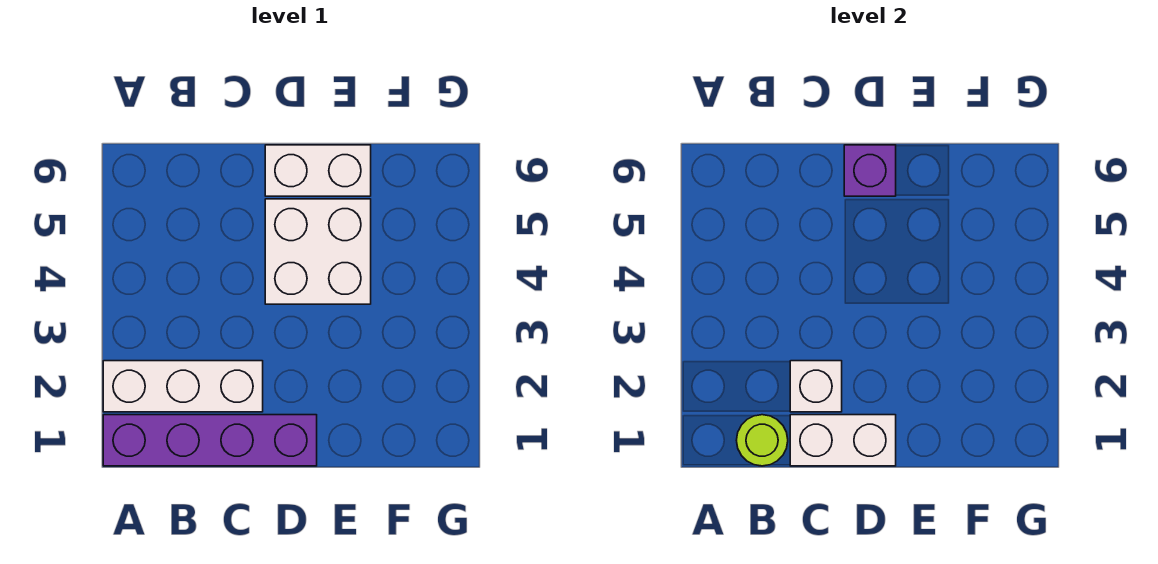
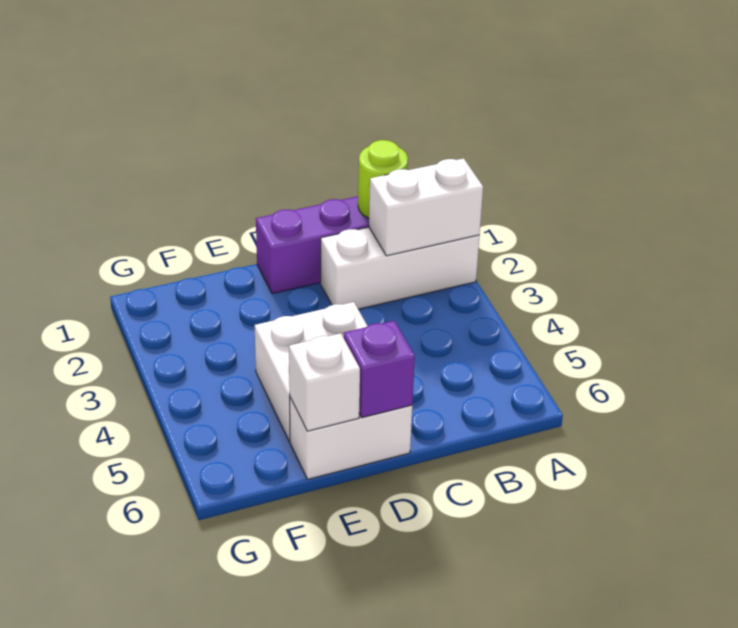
white 1x2 brick [790,415,896,466] -> white 1x2 brick moved to [369,158,483,256]
white 1x1 brick [790,361,842,412] -> white 1x1 brick moved to [289,333,360,431]

